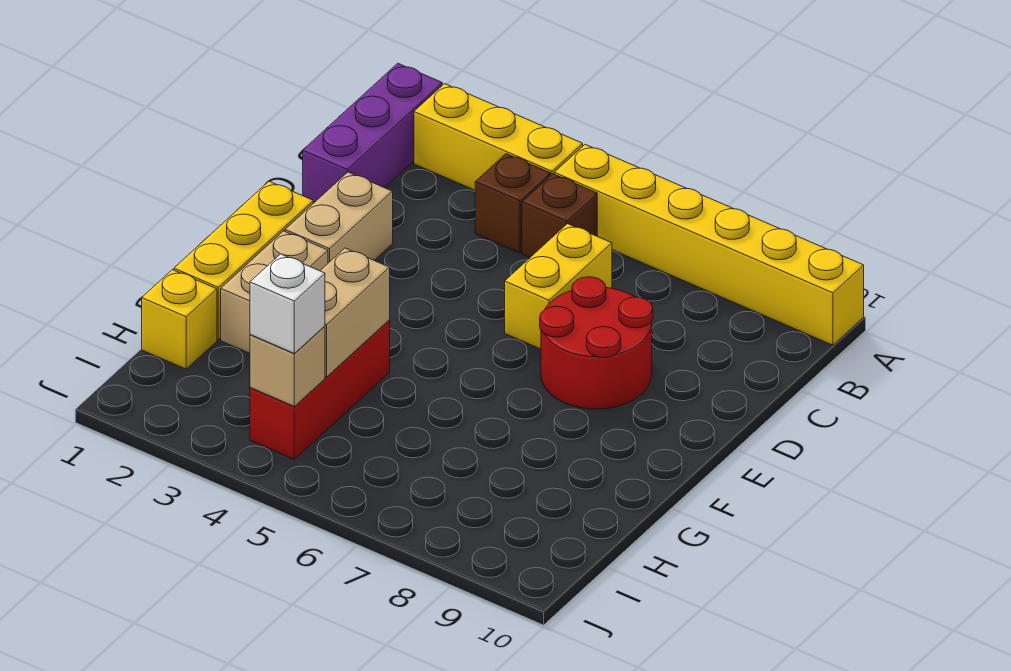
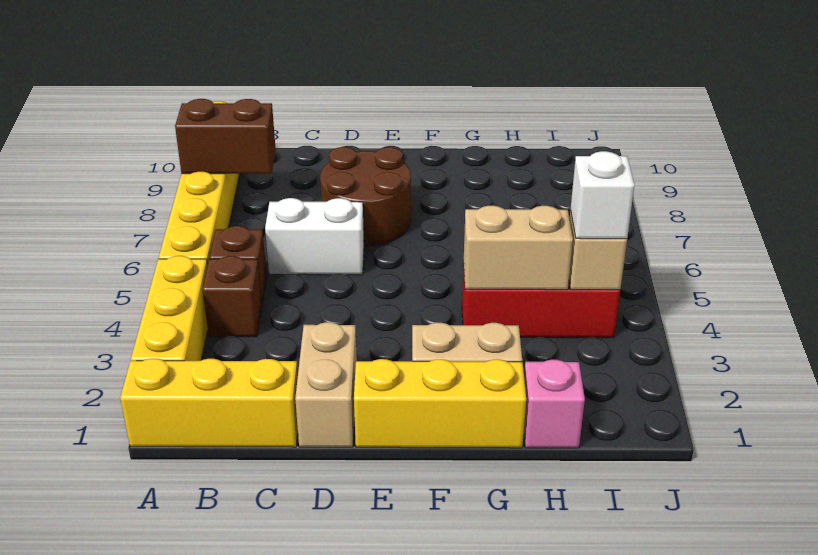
purple 1x3 brick [303,63,442,203] -> yellow 1x3 brick [120,359,298,447]
none -> brown 1x2 brick [175,99,276,174]
yellow 1x2 brick [505,224,612,349] -> white 1x2 brick [265,198,364,275]
tan 1x2 brick [285,172,393,263] -> tan 1x2 brick turned to [295,322,357,447]
red 2x2 round brick [540,277,653,409] -> brown 2x2 round brick [320,147,411,246]
yellow 1x1 brick [142,270,217,369] -> pink 1x1 brick [524,360,585,448]

